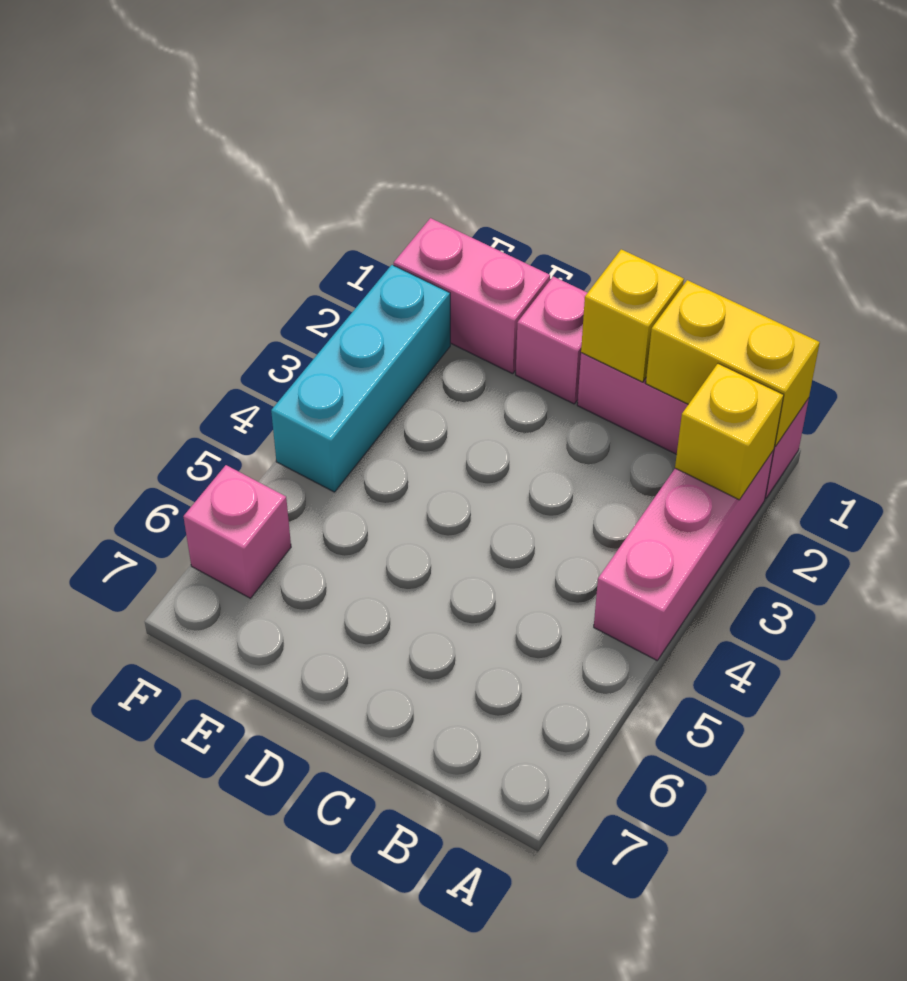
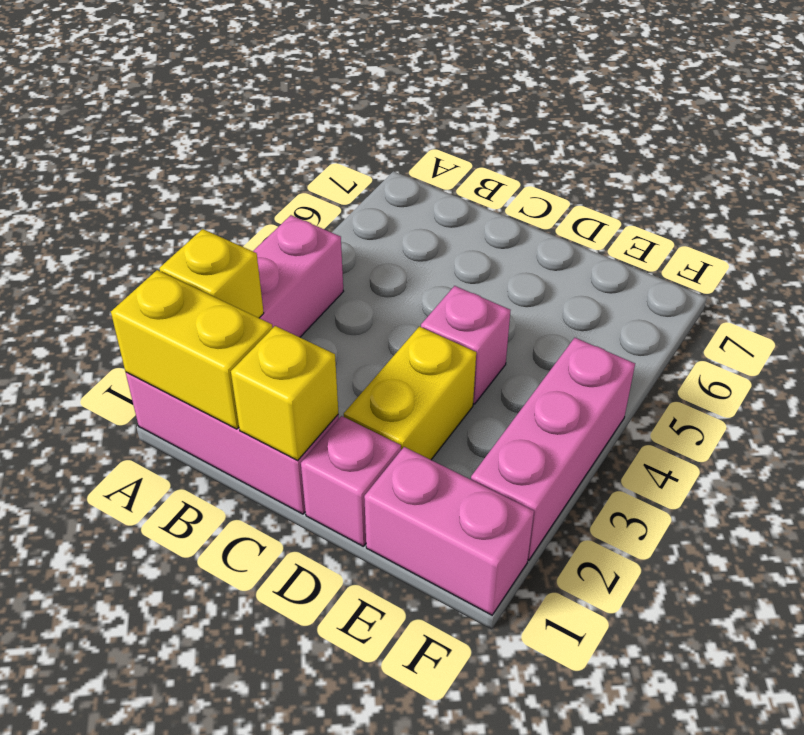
none -> yellow 1x2 brick [344,326,476,460]
cyan 1x3 brick [271,265,450,492] -> pink 1x3 brick [471,338,635,560]
pink 1x1 brick [183,465,291,598] -> pink 1x1 brick moved to [421,286,511,404]

